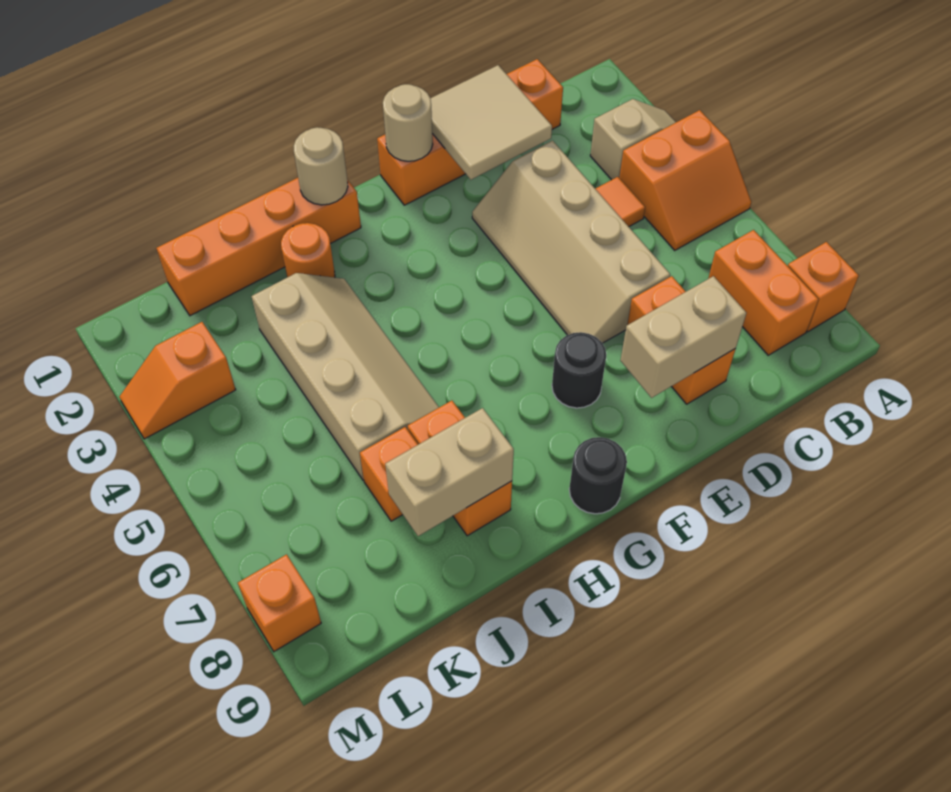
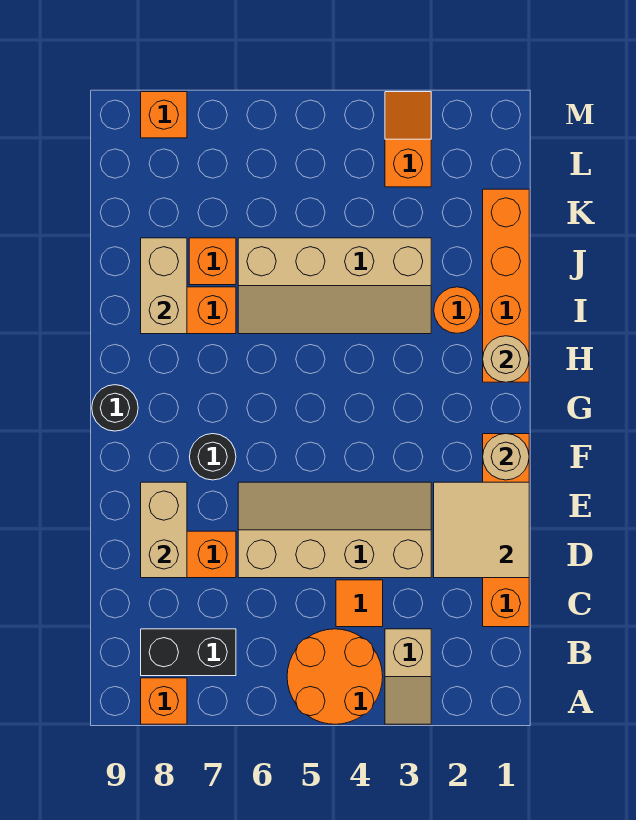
orange 2x2 slope [620,110,751,250] -> orange 2x2 round brick [287,629,383,724]
orange 1x2 brick [708,230,819,355] -> black 1x2 brick [141,629,236,676]

